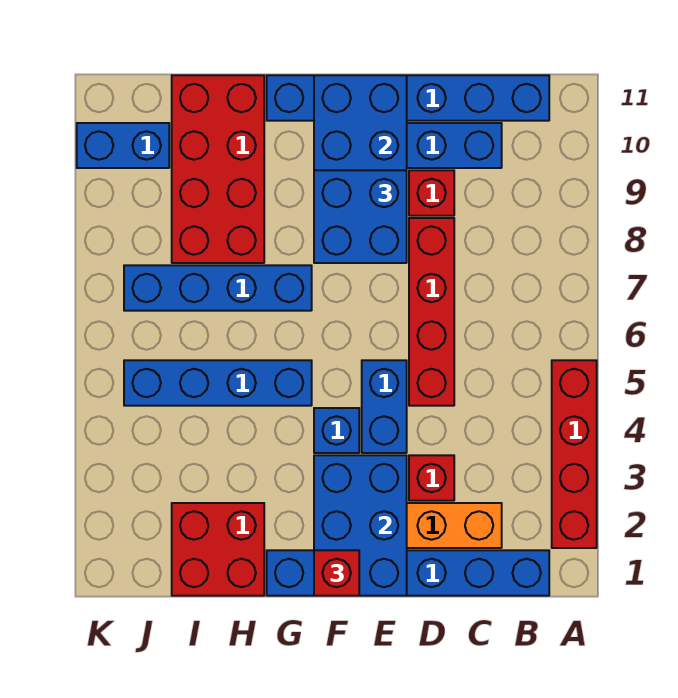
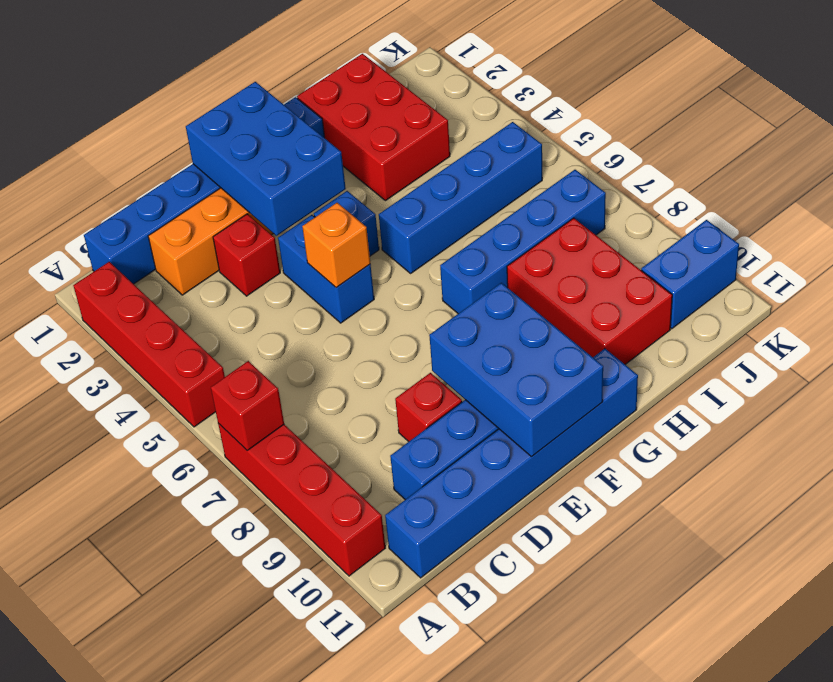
red 1x4 brick [409,218,454,406] -> red 1x4 brick moved to [218,423,385,576]
none -> orange 1x1 brick [302,203,370,288]
blue 2x2 brick [314,170,407,263] -> none
red 1x1 brick [314,550,359,596] -> red 1x1 brick moved to [211,361,284,450]
red 2x2 brick [172,503,264,596] -> red 2x3 brick [297,54,450,201]
red 2x4 brick [172,75,264,263] -> red 2x3 brick [507,218,672,364]

